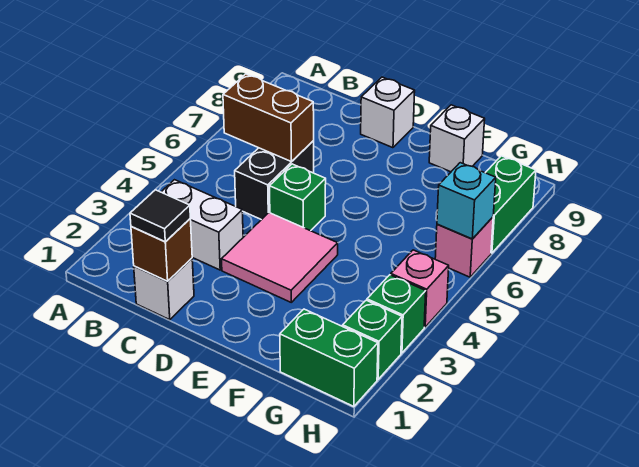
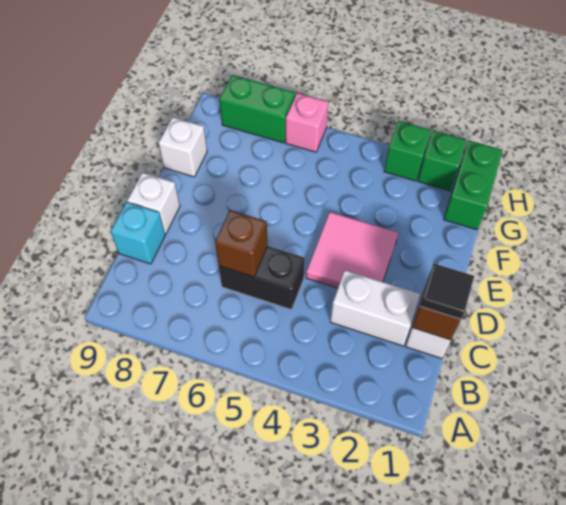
white 1x2 brick [162,180,243,270] -> white 1x2 brick turned to [330,270,420,346]
brown 1x2 brick [223,74,314,162] -> brown 1x1 brick [215,210,268,277]
green 1x1 brick [270,164,326,231] -> none
pink 1x1 brick [391,250,449,327] -> none
cyan 1x1 brick [437,163,496,239] -> cyan 1x1 brick moved to [111,202,165,264]

